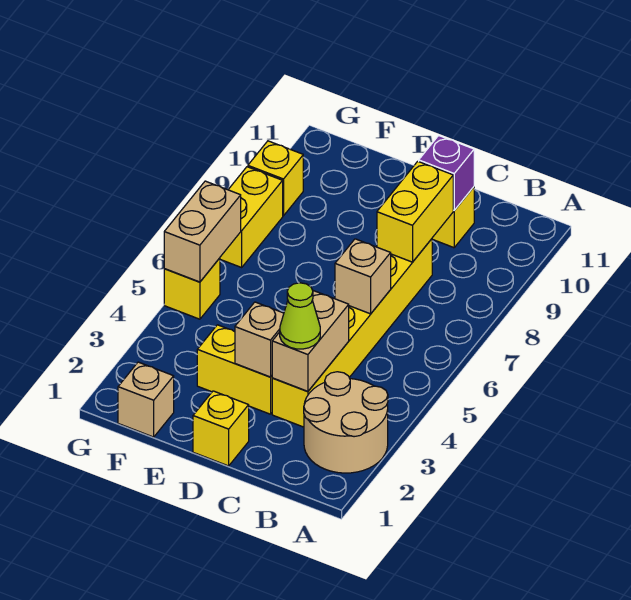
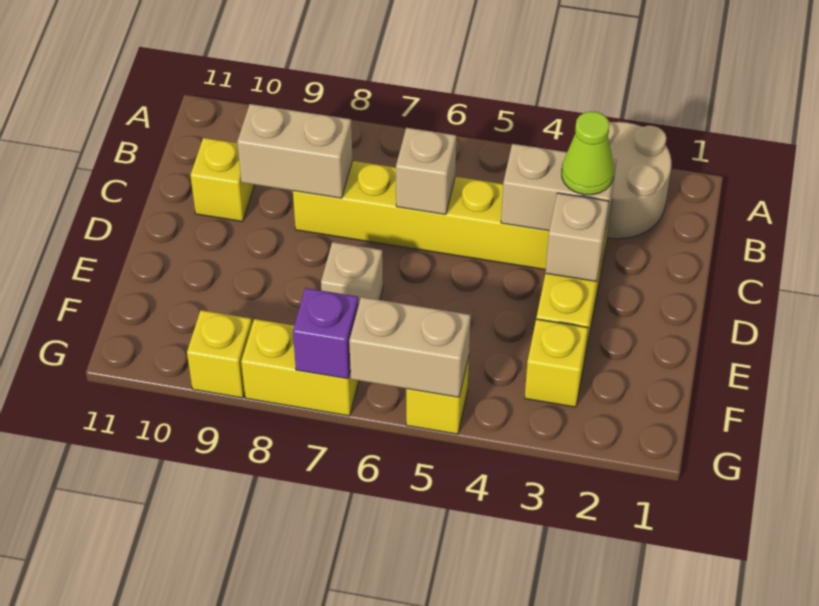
yellow 1x2 brick [377,161,454,262] -> tan 1x2 brick [237,104,353,198]
purple 1x1 brick [419,135,474,210] -> purple 1x1 brick moved to [293,288,359,379]
yellow 1x1 brick [193,391,249,466] -> yellow 1x1 brick moved to [525,319,588,407]
tan 1x1 brick [118,362,174,437] -> tan 1x1 brick moved to [321,242,383,303]

